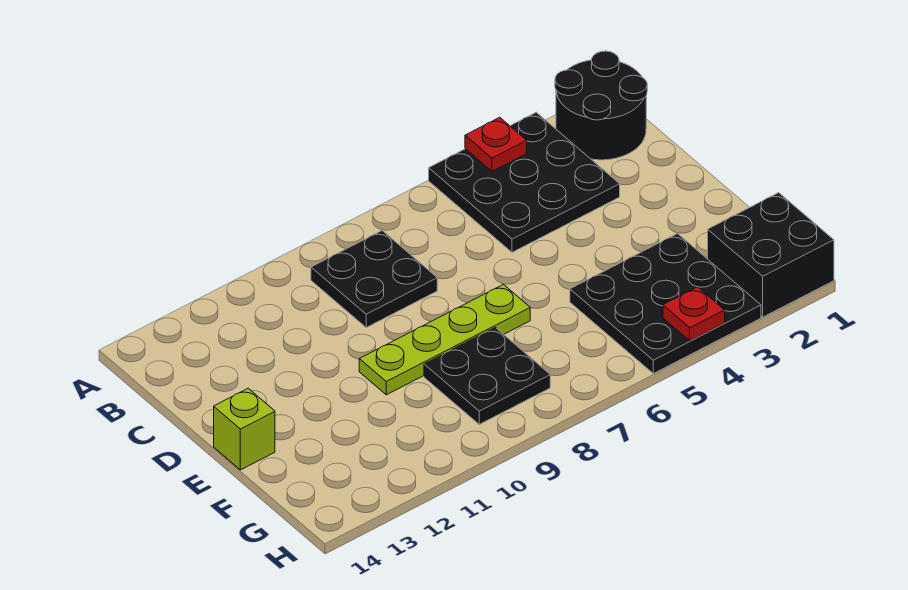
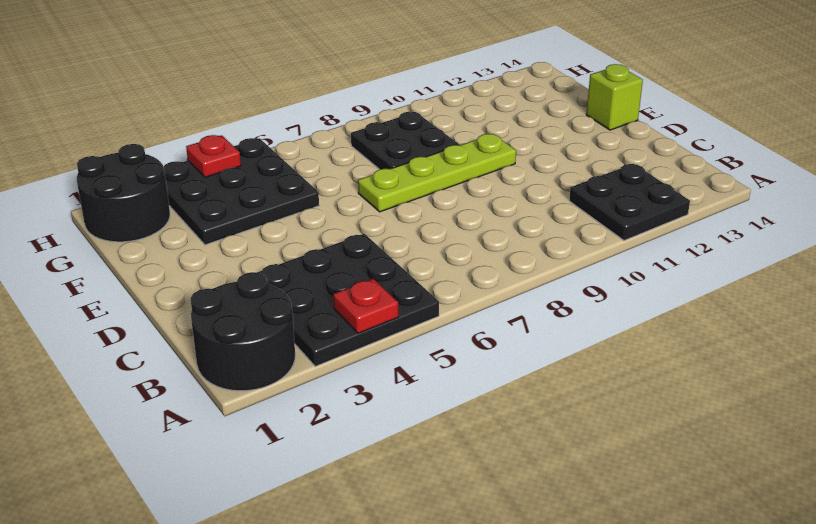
black 2x2 plate [311,231,437,327] -> black 2x2 plate moved to [569,164,690,240]
black 2x2 brick [708,193,834,317] -> black 2x2 round brick [77,144,170,242]

